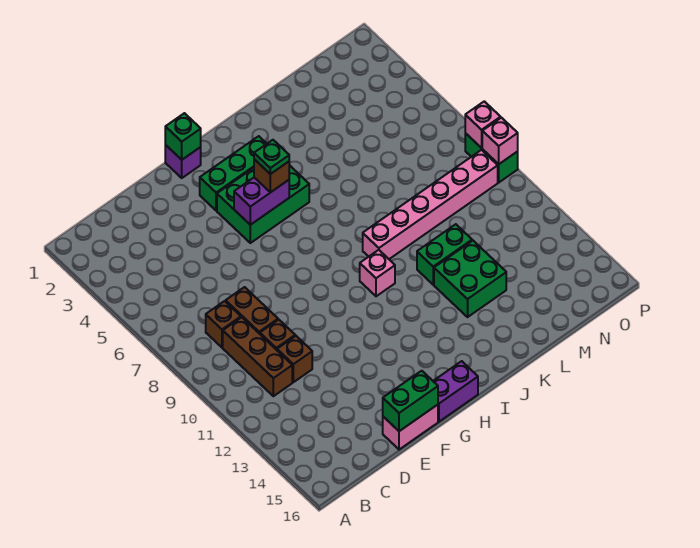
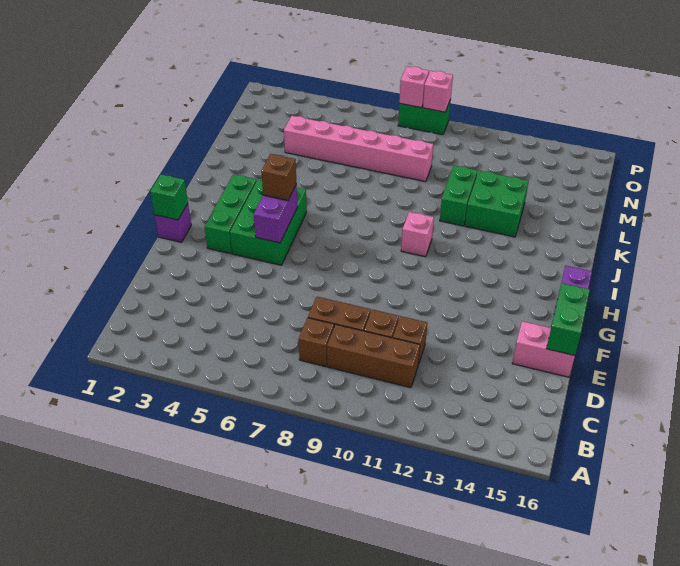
pink 1x2 brick [383,405,438,450] -> pink 1x2 brick turned to [512,321,575,377]
green 1x1 plate [254,140,289,174] -> none
pink 1x6 brick [363,150,498,259] -> pink 1x6 brick turned to [284,116,433,182]

